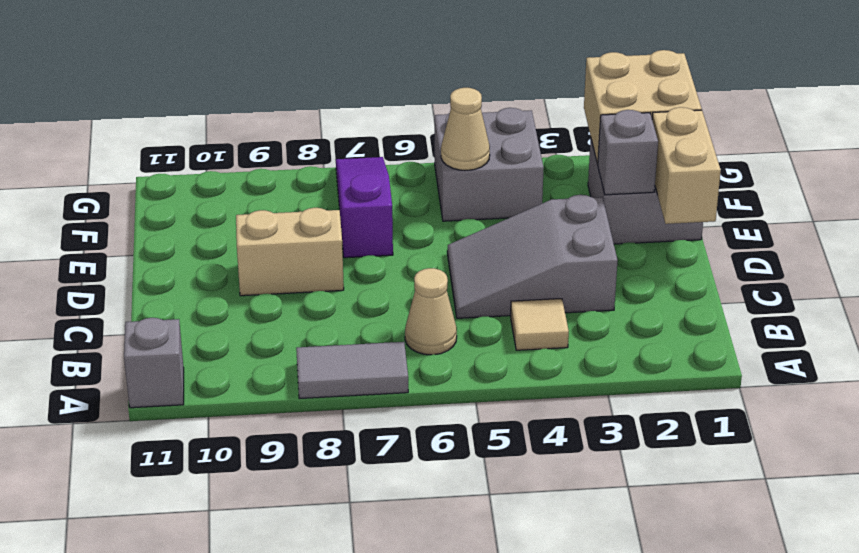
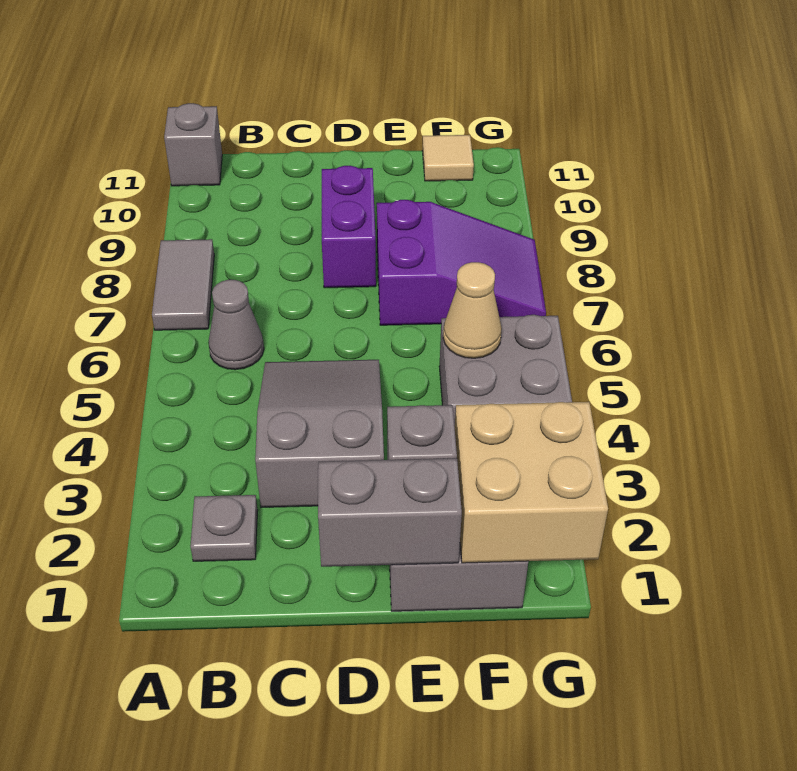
none -> grey 1x1 plate [190,495,258,561]
tan 1x1 tile [511,299,569,350] -> tan 1x1 tile moved to [422,135,474,181]
tan 1x1 cone [405,268,457,355] -> grey 1x1 cone [208,280,264,370]
tan 1x2 brick [652,107,721,224] -> grey 1x2 brick [318,458,462,567]
tan 1x2 brick [236,208,344,296] -> purple 1x2 brick [322,166,376,288]
purple 1x3 slope [336,157,393,258] -> purple 2x3 slope [377,200,546,325]

